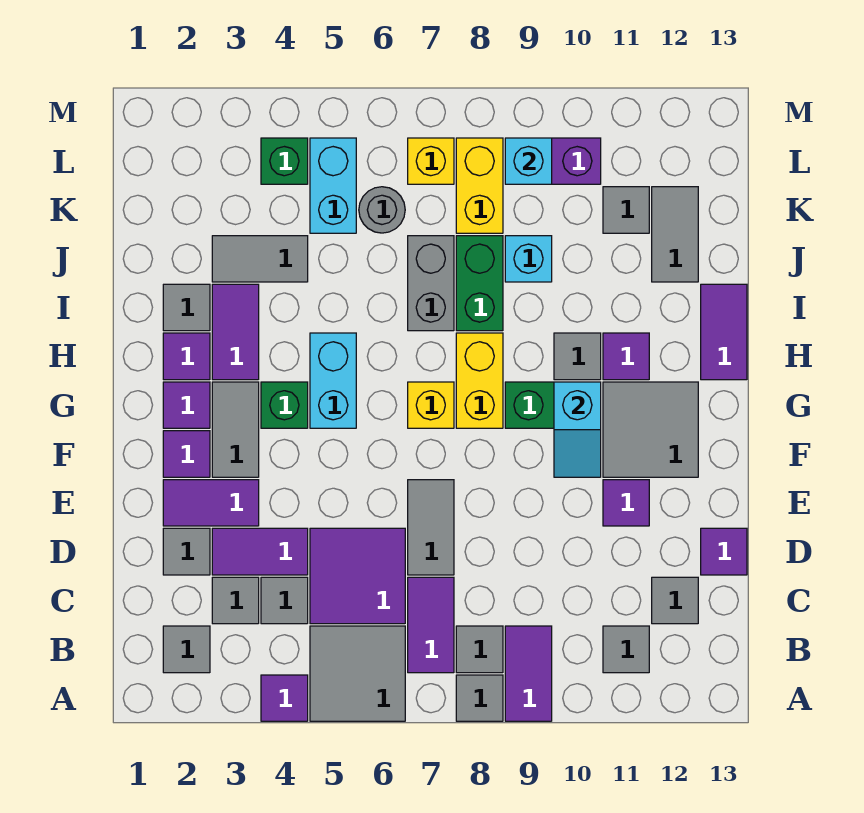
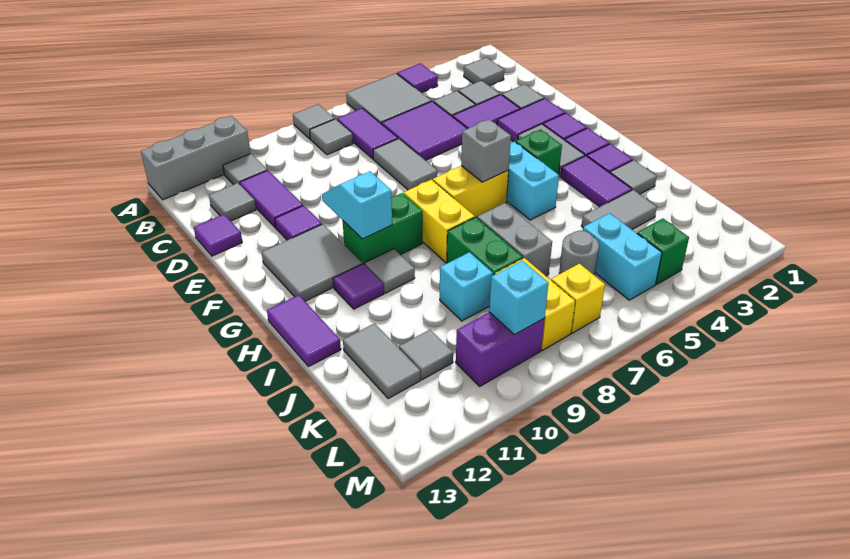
purple 1x2 tile [505,626,552,721] -> purple 1x2 tile moved to [240,170,303,228]
none -> grey 1x3 brick [141,116,250,200]
none -> grey 1x1 brick [461,119,511,182]
yellow 1x1 brick [408,382,454,428] -> yellow 1x2 brick [433,166,509,217]

